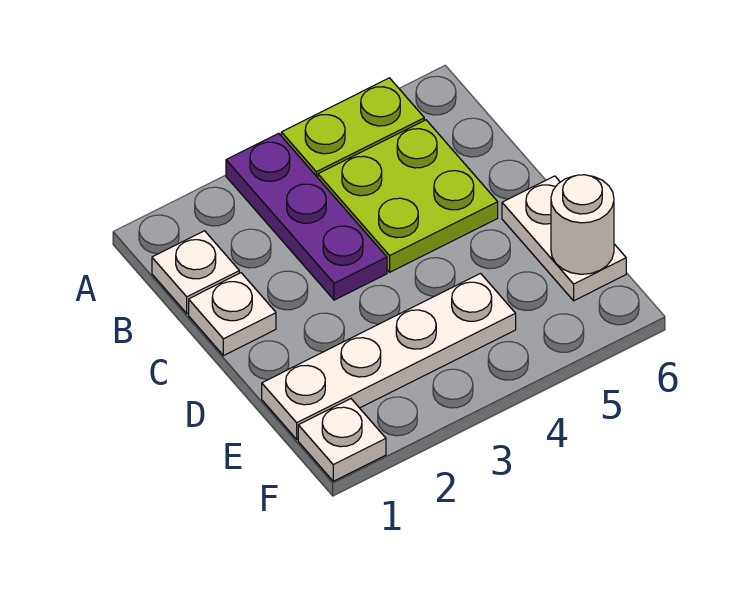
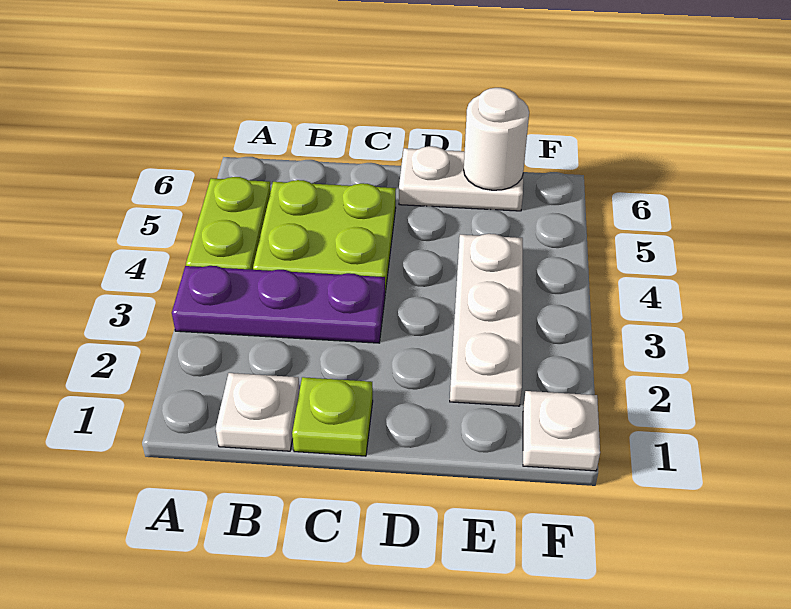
white 1x1 plate [189,273,276,356] -> lime 1x1 plate [292,377,373,456]
white 1x4 plate [262,274,516,439] -> white 1x3 plate [450,234,523,406]

